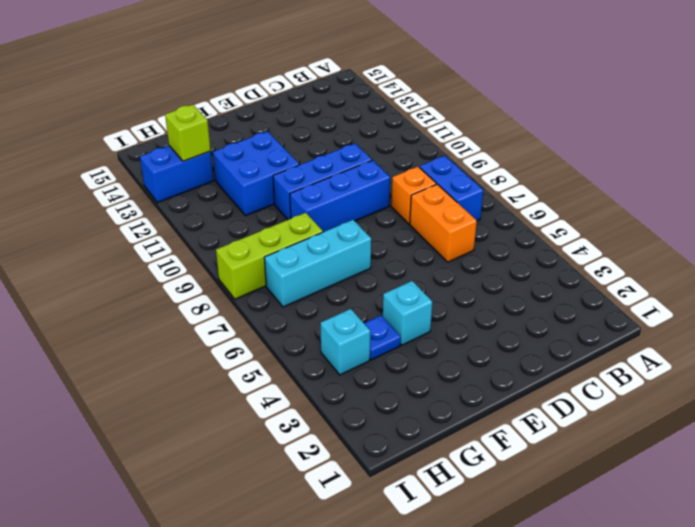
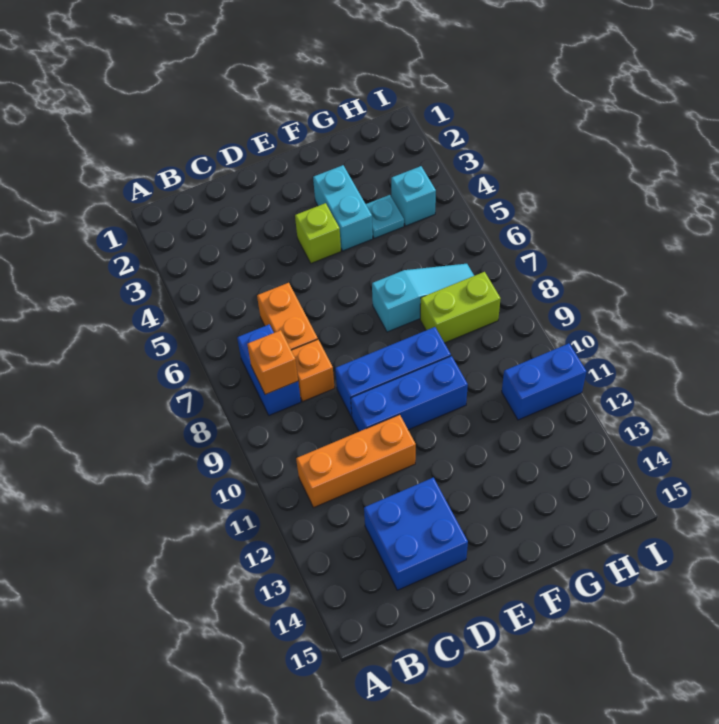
none -> orange 1x1 brick [247,330,298,395]
none -> orange 1x3 brick [296,415,416,508]
cyan 1x1 brick [383,281,432,345] -> cyan 1x2 brick [313,165,373,251]
cyan 1x3 brick [264,220,371,307] -> cyan 1x3 slope [372,264,474,332]
blue 2x2 brick [213,131,299,216] -> blue 2x2 brick moved to [364,478,468,590]
blue 1x1 plate [364,315,401,360] -> cyan 1x1 plate [366,195,404,238]
lime 1x3 brick [216,213,323,299] -> lime 1x2 brick [420,272,501,343]
blue 1x2 brick [140,146,213,202] -> blue 1x2 brick moved to [502,343,586,420]
lime 1x1 brick [165,105,211,161] -> lime 1x1 brick moved to [295,203,341,263]

